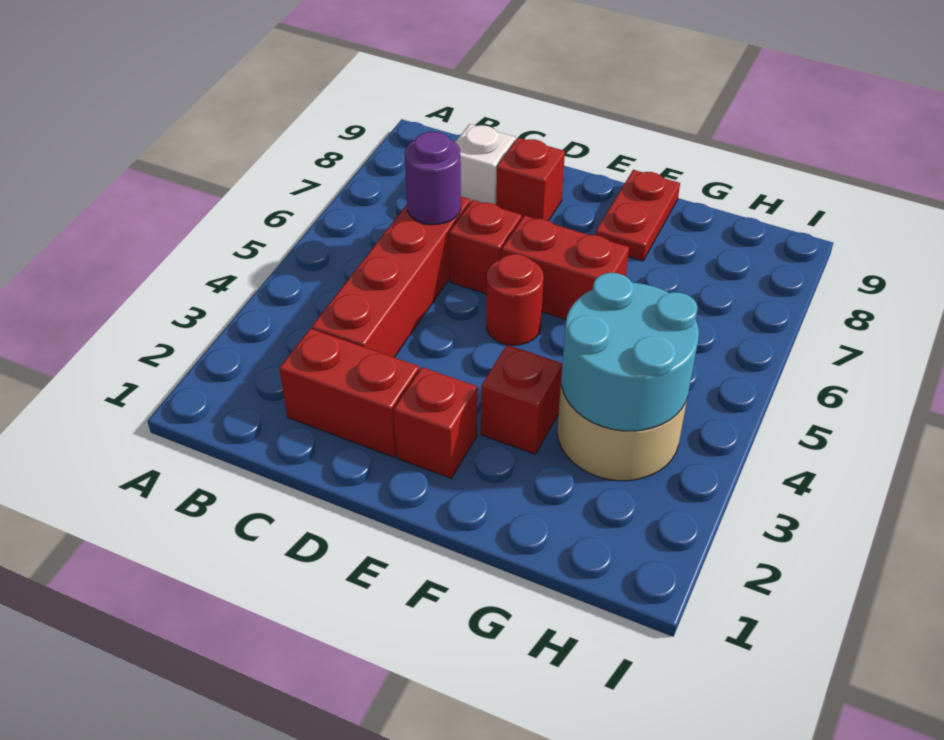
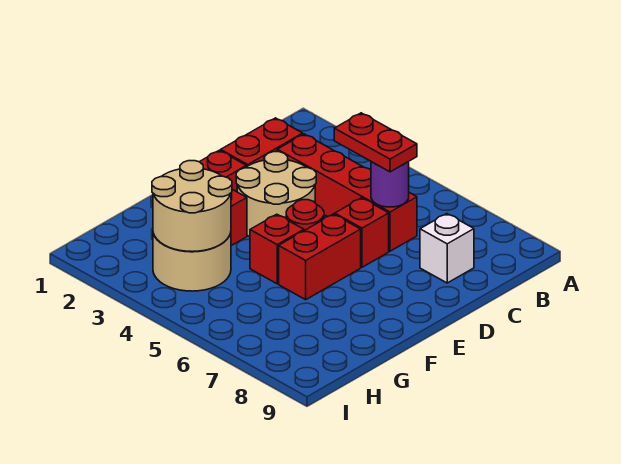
none -> tan 2x2 round brick [236,152,316,237]
red 1x1 brick [496,138,565,221] -> red 1x1 brick moved to [250,214,304,284]
red 1x2 plate [596,170,680,261] -> red 1x2 plate moved to [334,113,417,172]
cyan 2x2 round brick [561,273,699,431] -> tan 2x2 round brick [152,161,232,252]

